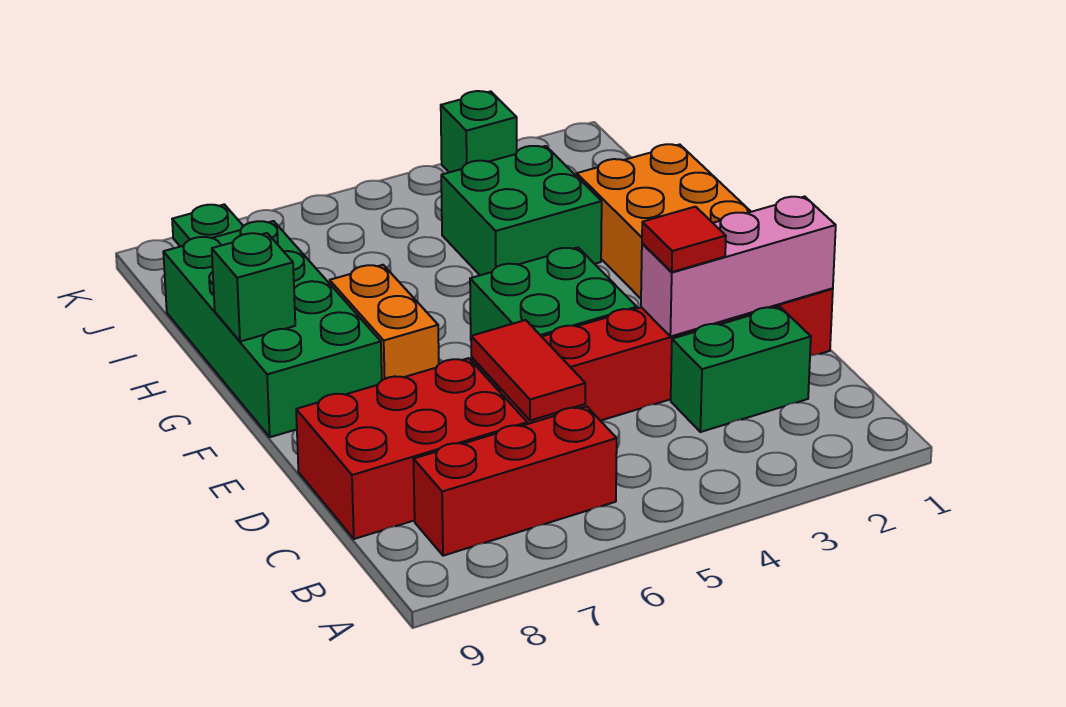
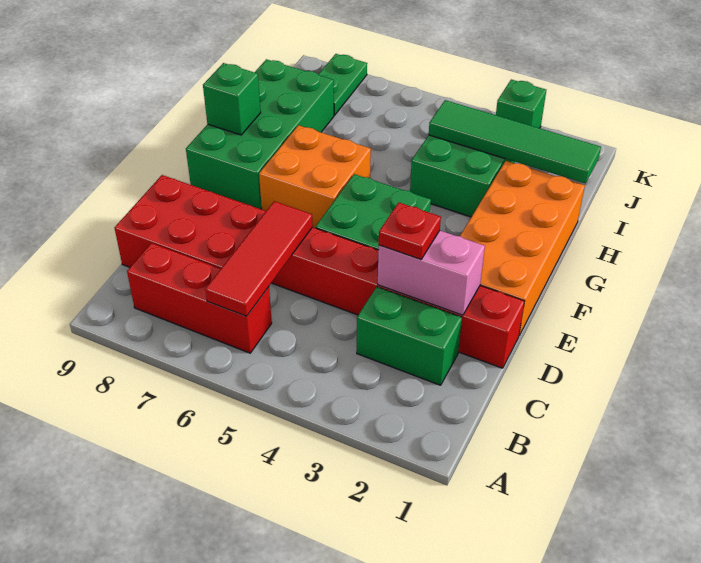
red 1x2 tile [471,320,585,421] -> red 1x3 tile [205,201,313,316]
pink 1x3 brick [641,197,836,337] -> pink 1x2 brick [378,231,485,315]
red 1x1 tile [642,207,726,272] -> red 1x1 plate [379,203,441,260]
orange 1x2 brick [330,265,439,380] -> orange 2x2 brick [259,125,371,228]
none -> green 1x4 tile [429,100,601,183]

